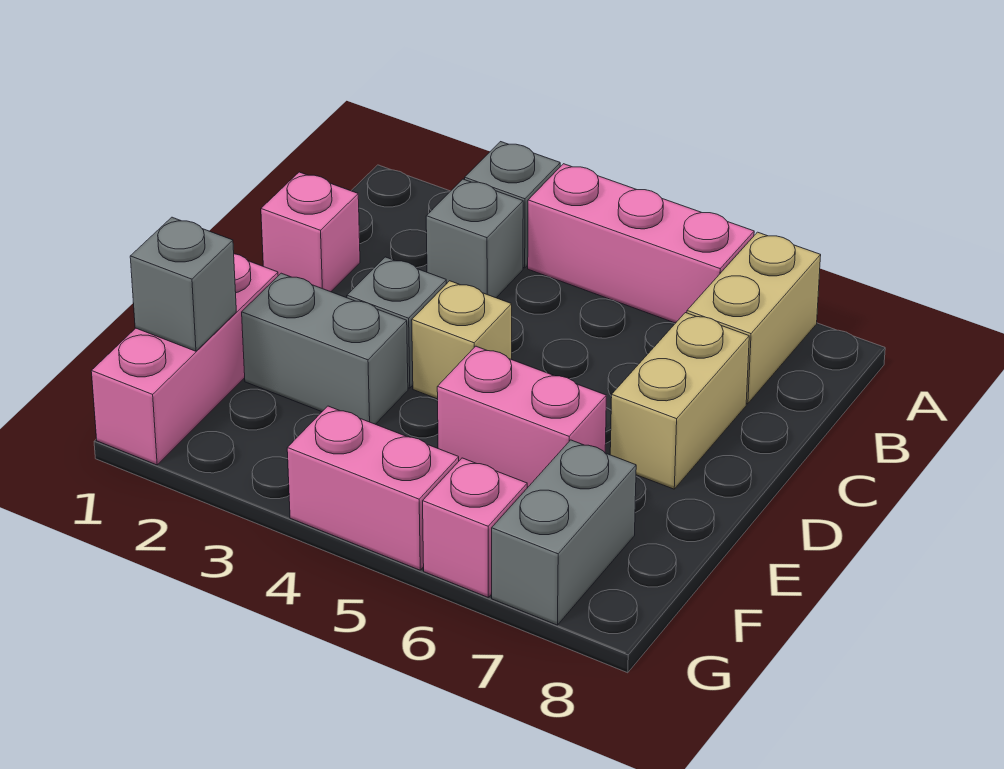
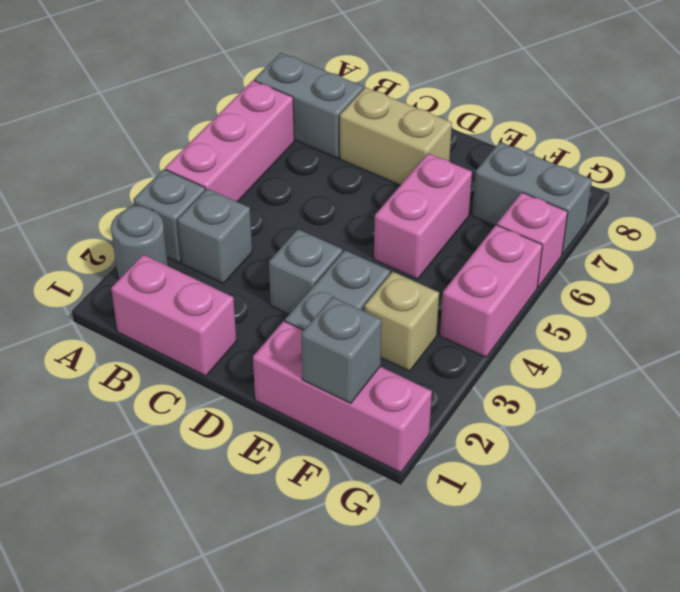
none -> grey 1x1 round brick [111,206,168,279]
tan 1x2 brick [687,232,821,404] -> grey 1x2 brick [254,53,363,158]
pink 1x1 brick [261,172,360,292] -> pink 1x2 brick [111,255,236,376]
tan 1x1 brick [412,281,512,399] -> tan 1x1 brick moved to [365,272,439,371]

